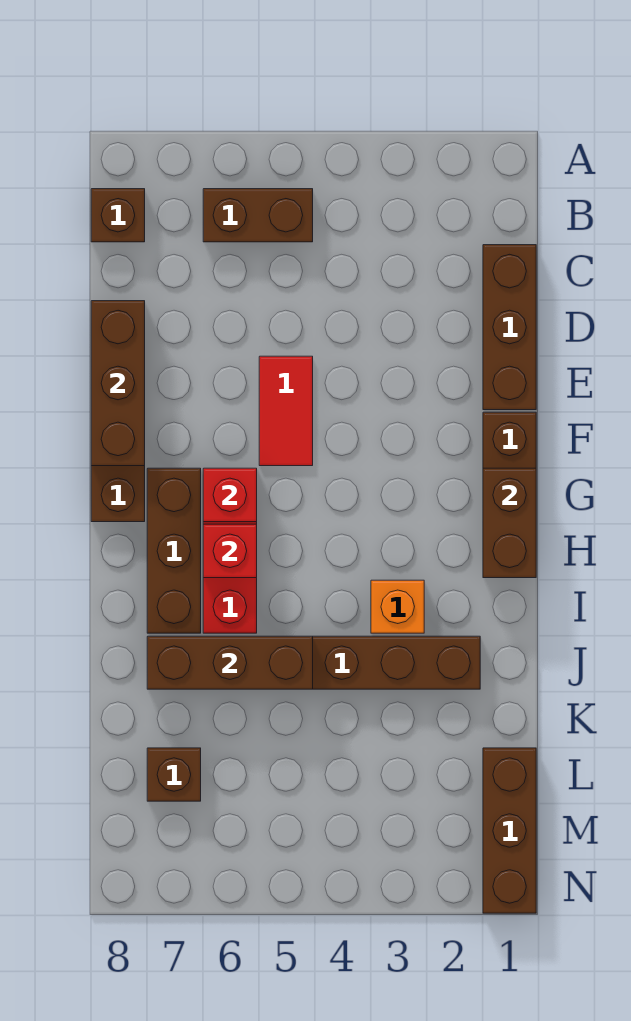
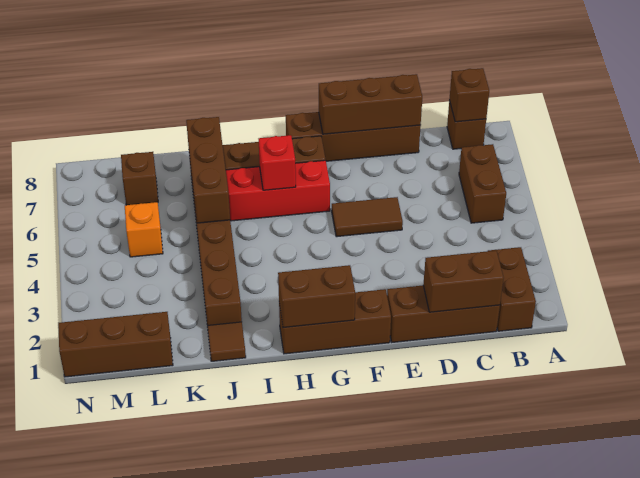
none -> brown 1x2 brick [488,247,536,331]
none -> brown 1x1 brick [449,68,489,122]
none -> brown 1x2 brick [423,251,504,312]
red 1x2 tile [259,356,313,466] -> brown 1x2 tile [332,197,403,237]
red 1x1 brick [203,468,257,522] -> none
orange 1x1 brick [371,580,424,633] -> orange 1x1 brick moved to [125,202,163,257]
none -> brown 1x1 tile [207,322,246,361]

